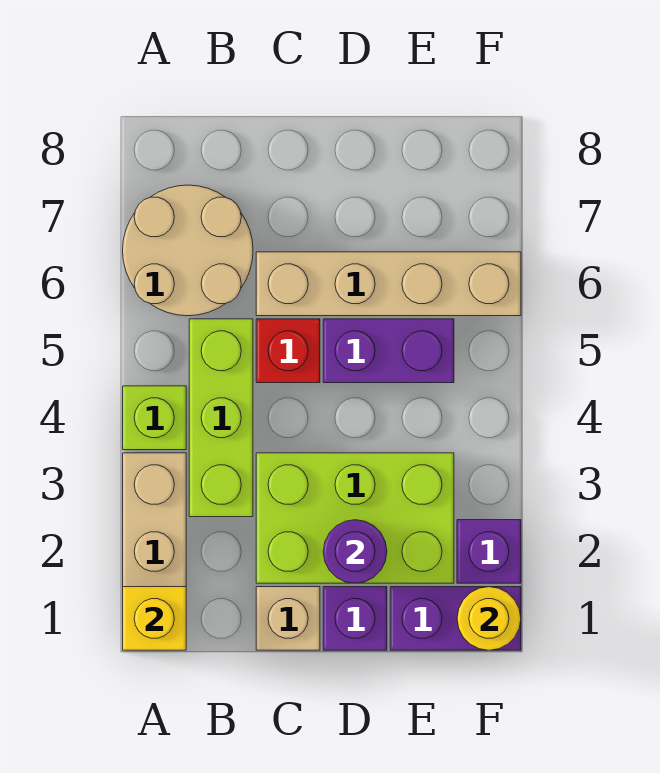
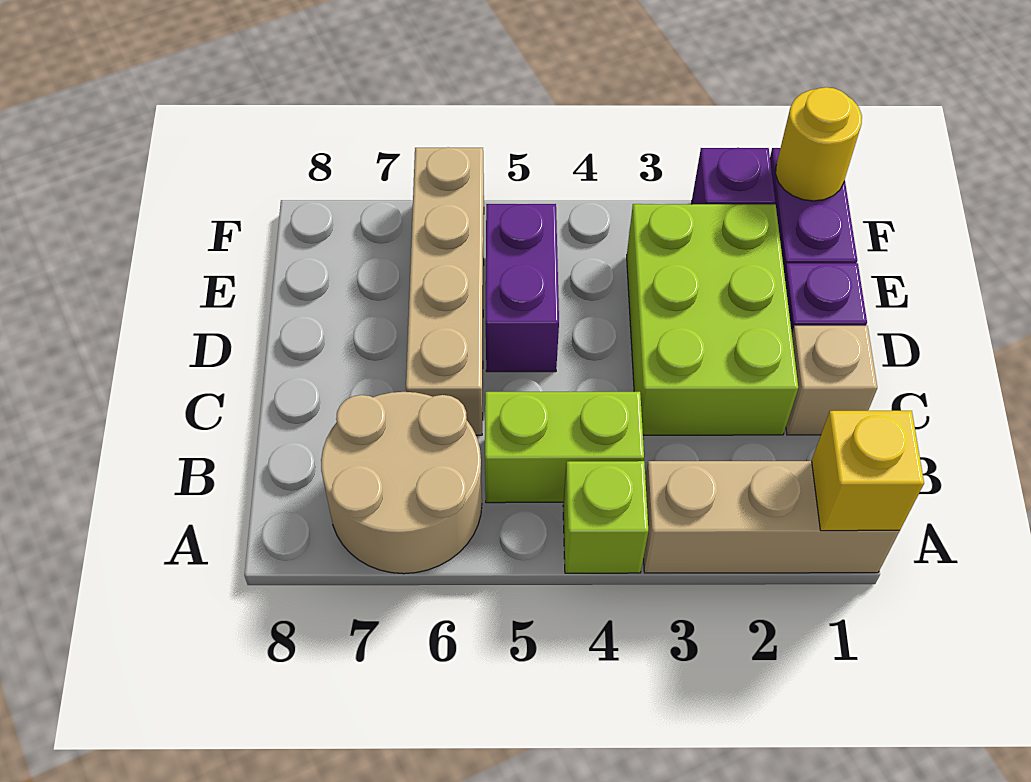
lime 1x3 brick [189,319,253,517] -> lime 1x2 brick [485,392,644,503]
red 1x1 brick [256,319,320,383] -> none
purple 1x1 round brick [323,520,387,583] -> none

